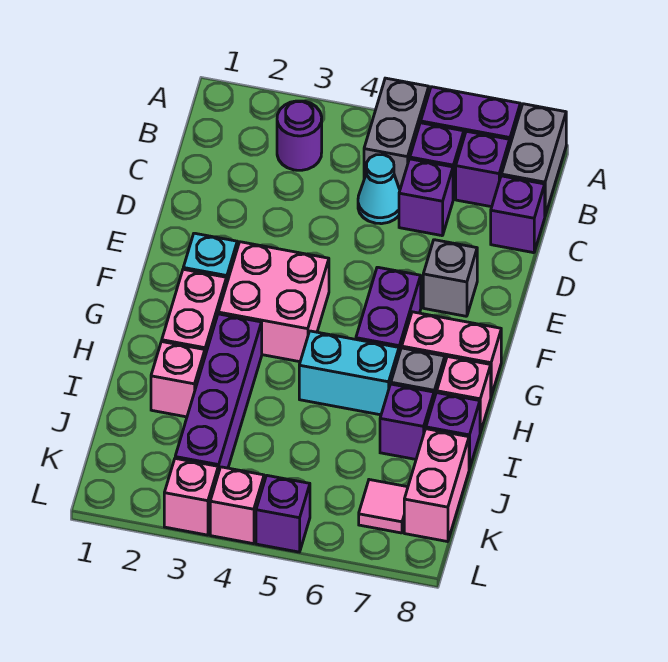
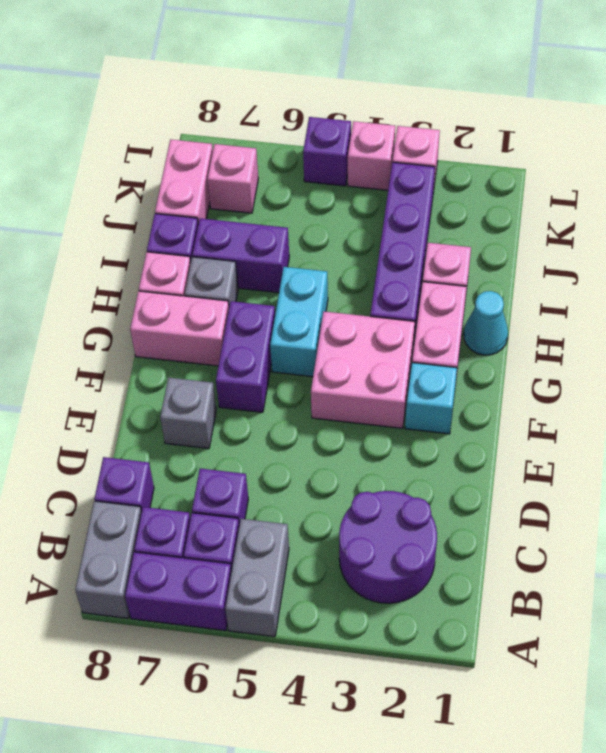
purple 1x1 round brick [277,101,322,170] -> purple 2x2 round brick [339,491,437,603]
cyan 1x1 cone [358,155,400,224] -> cyan 1x1 cone moved to [464,291,508,355]
cyan 1x2 brick [299,331,399,415] -> cyan 1x2 brick turned to [270,267,328,377]
purple 1x1 brick [380,384,434,459] -> purple 1x2 brick [192,218,289,293]
pink 1x1 tile [359,480,408,533] -> pink 1x1 brick [207,144,258,213]

